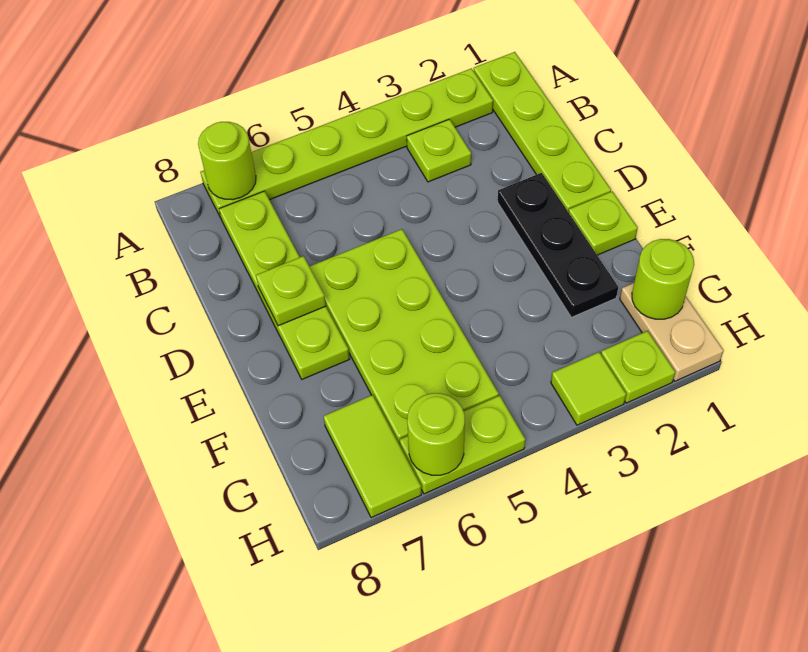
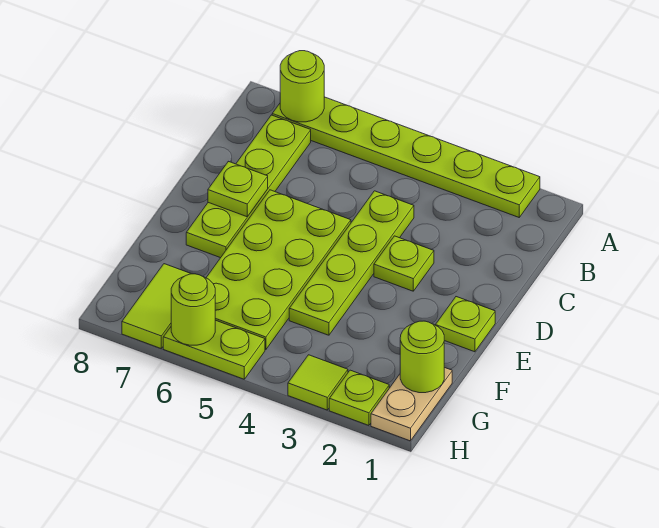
lime 1x4 plate [474,52,611,212] -> lime 1x4 plate moved to [289,191,414,335]
lime 1x1 plate [407,119,471,182] -> lime 1x1 plate moved to [374,236,434,291]
black 1x3 plate [498,173,618,317] -> none

